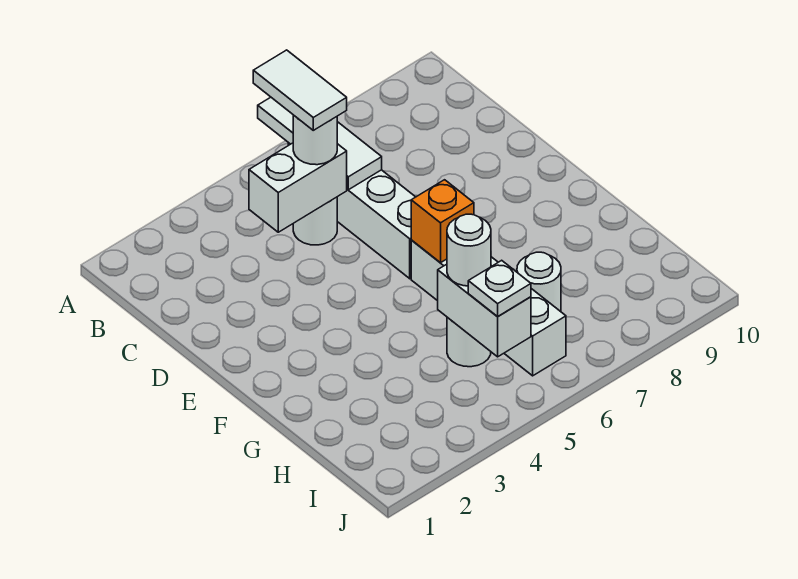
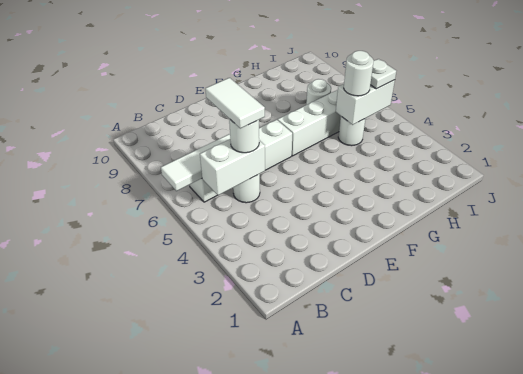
white 1x2 tile [253,50,347,130] -> white 1x2 tile turned to [205,78,265,128]
white 1x2 brick [249,143,347,232] -> white 1x2 brick turned to [200,139,265,195]
orange 1x1 brick [411,180,474,263] -> none

